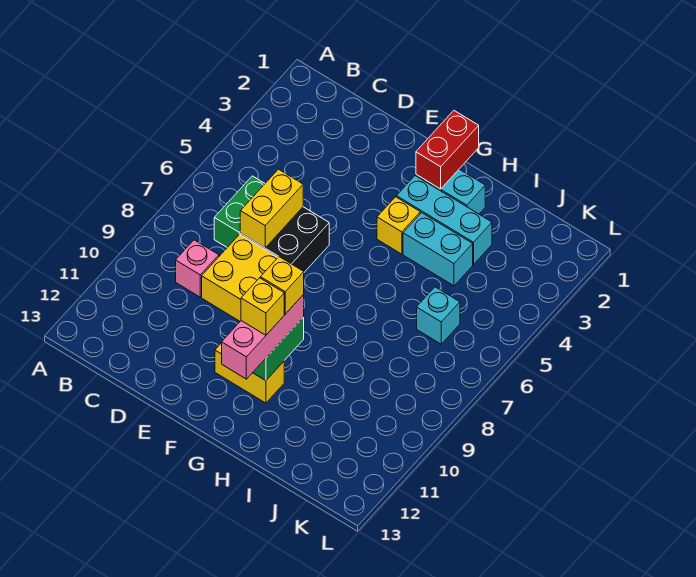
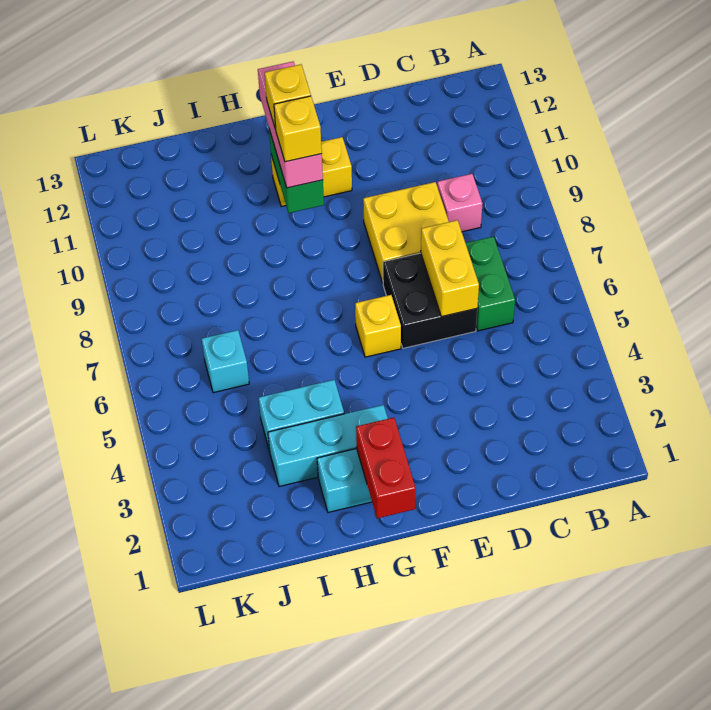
yellow 1x1 brick [377,197,420,254] -> yellow 1x1 brick moved to [355,295,401,357]

